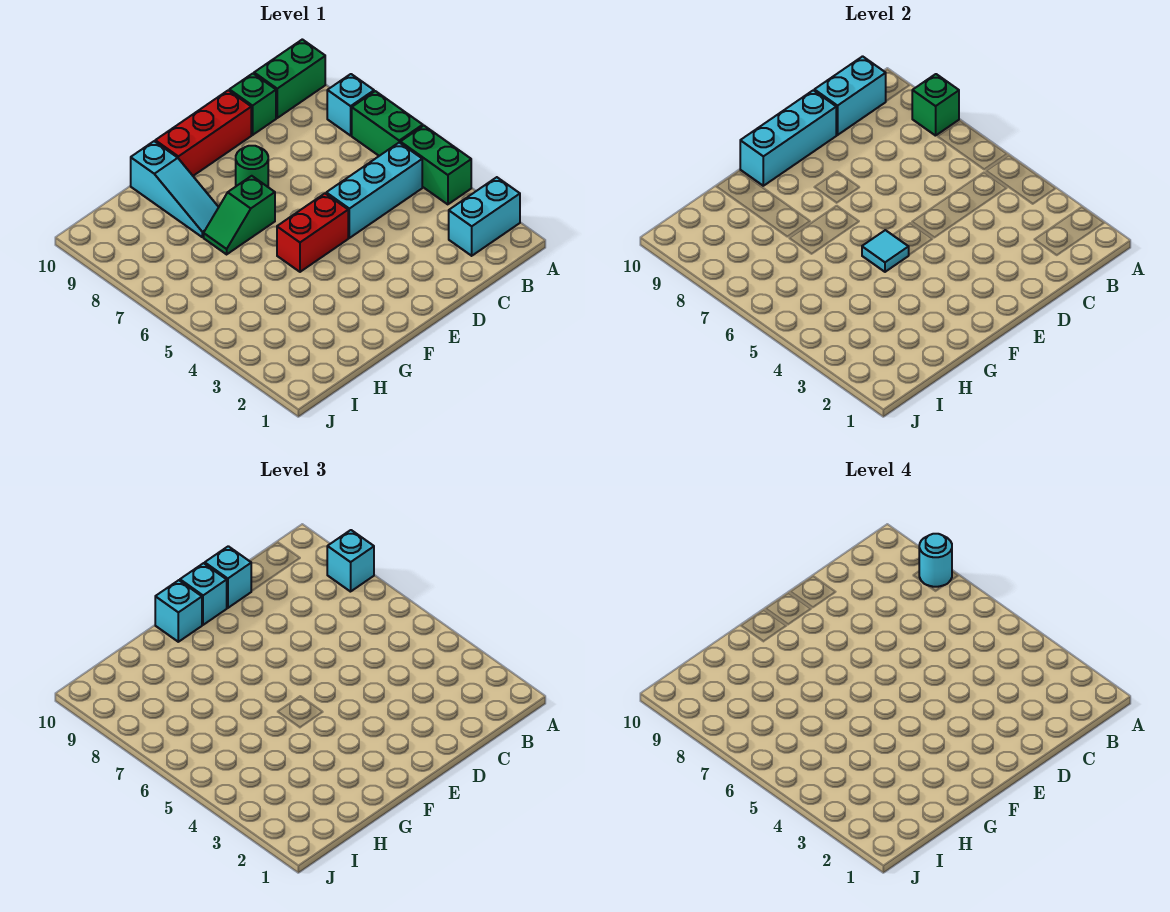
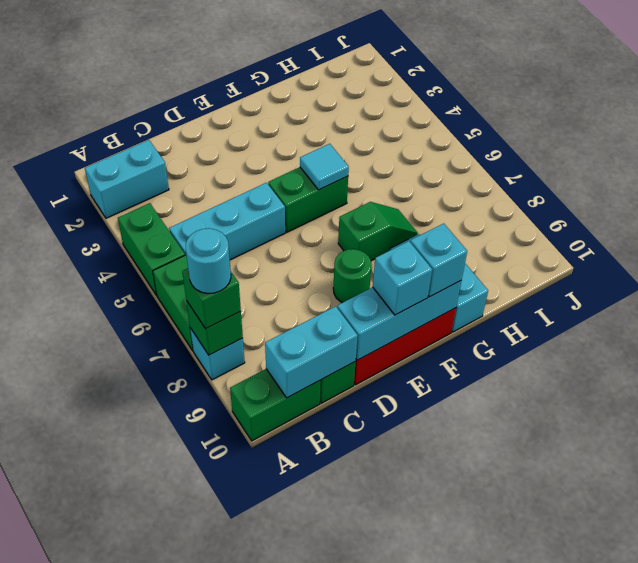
cyan 1x1 brick [327,530,374,592] -> green 1x1 brick [182,268,241,329]
cyan 1x1 brick [205,546,251,608] -> none
red 1x2 brick [277,193,348,272] -> green 1x2 brick [268,167,348,232]

